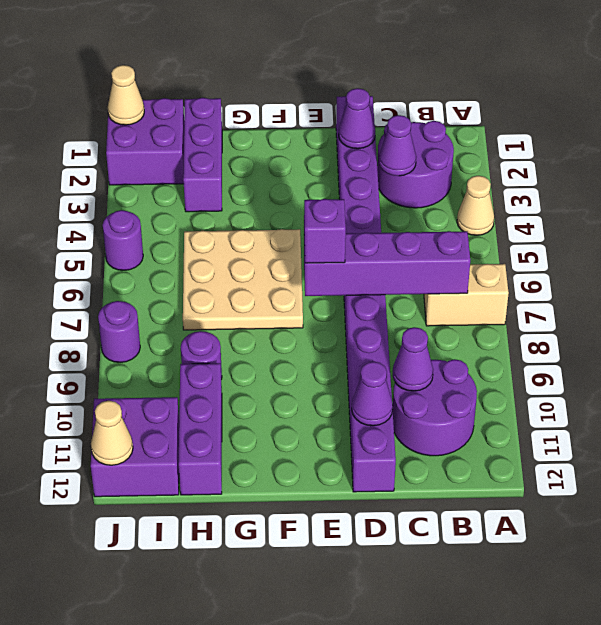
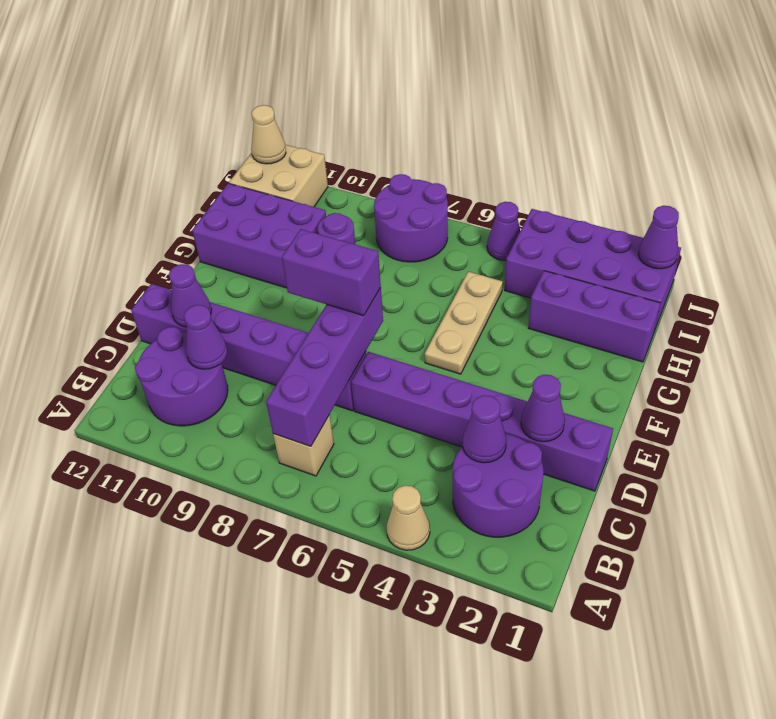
tan 1x2 brick [424,264,509,326] -> tan 1x1 brick [273,415,334,476]
purple 1x1 brick [304,199,346,263] -> purple 1x2 brick [282,229,381,316]
tan 3x3 plate [183,229,303,330] -> tan 1x3 plate [425,272,503,374]
purple 1x3 brick [179,363,222,495] -> purple 2x3 brick [192,183,326,288]
purple 2x2 brick [106,98,184,185] -> purple 2x4 brick [505,209,681,331]
purple 2x2 brick [91,397,179,497] -> tan 2x2 brick [229,145,328,207]
tan 1x1 cone [108,65,144,125] -> purple 1x1 cone [638,206,679,269]
purple 1x1 round brick [103,210,143,270] -> purple 1x1 cone [487,202,520,260]
purple 1x1 round brick [98,301,140,363] -> purple 2x2 round brick [374,174,448,262]

